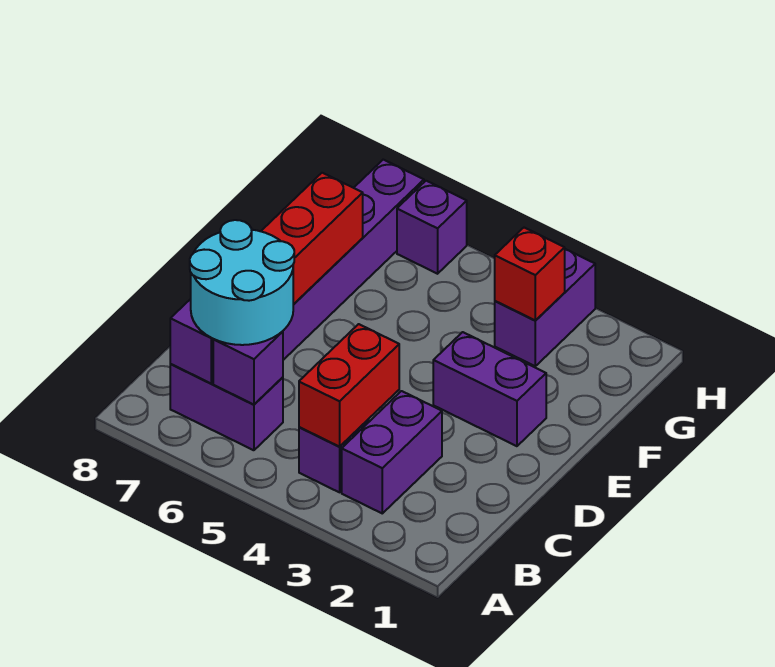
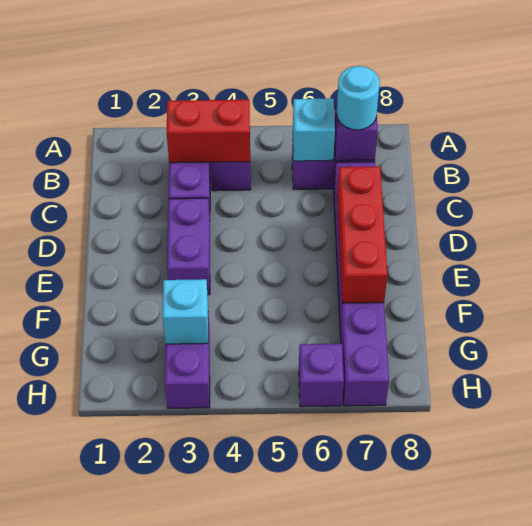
red 1x2 brick [299,324,399,447] -> red 1x2 brick turned to [167,100,250,163]
purple 1x1 brick [213,331,283,404] -> cyan 1x1 brick [293,99,335,161]
cyan 2x2 round brick [190,220,294,345] -> cyan 1x1 round brick [336,66,380,130]
purple 1x2 brick [433,332,546,446] -> purple 1x2 brick turned to [167,198,210,295]
red 1x1 brick [495,228,565,321] -> cyan 1x1 brick [163,279,208,344]

